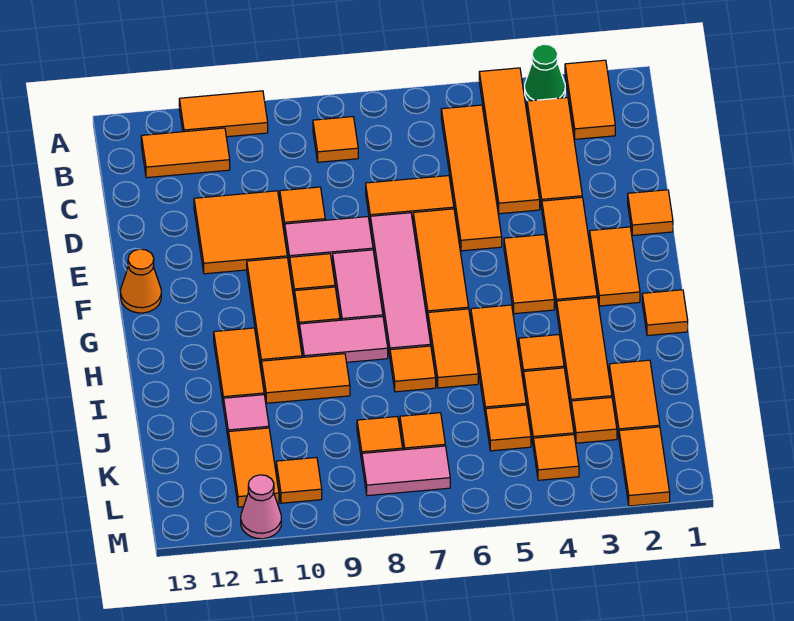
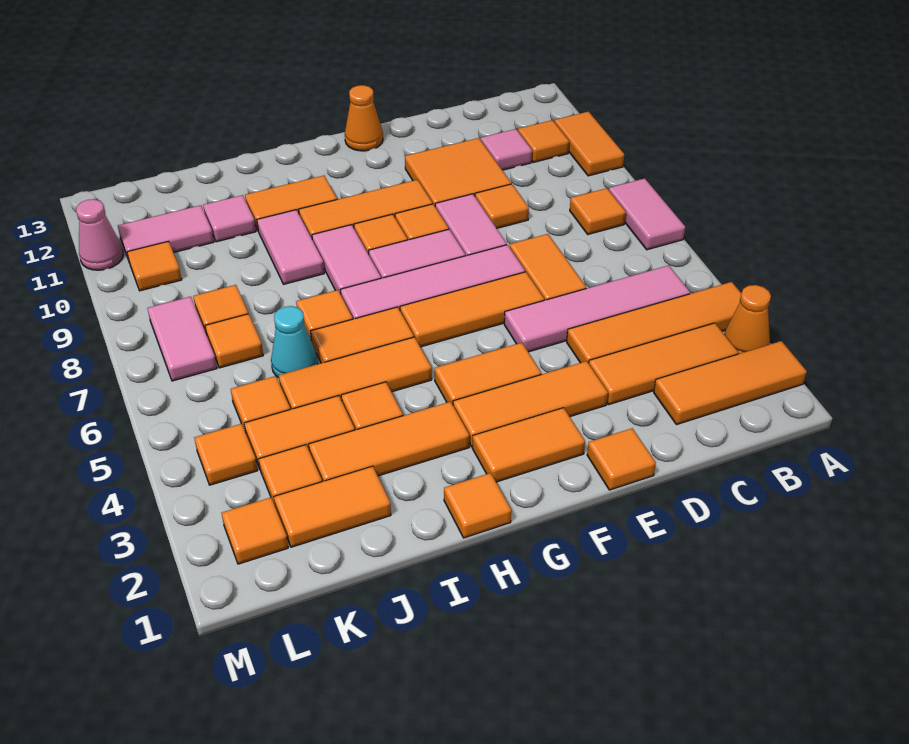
orange 1x2 tile [565,60,615,139] -> orange 1x3 tile [654,341,807,425]
green 1x1 cone [525,44,565,101] -> orange 1x1 cone [724,285,771,354]
none -> pink 1x2 tile [609,178,685,250]
orange 1x4 tile [441,105,502,251] -> pink 1x4 tile [504,265,690,352]
orange 1x2 tile [141,128,230,178] -> orange 1x1 tile [518,120,569,162]
none -> pink 1x1 tile [481,129,532,170]
orange 1x2 tile [262,354,350,403] -> pink 1x2 tile [257,210,324,284]
none -> cyan 1x1 cone [271,306,318,378]
orange 1x2 tile [229,428,279,507] -> pink 1x2 tile [118,205,214,260]
orange 1x2 tile [619,427,670,506] -> orange 1x1 tile [222,498,288,564]

